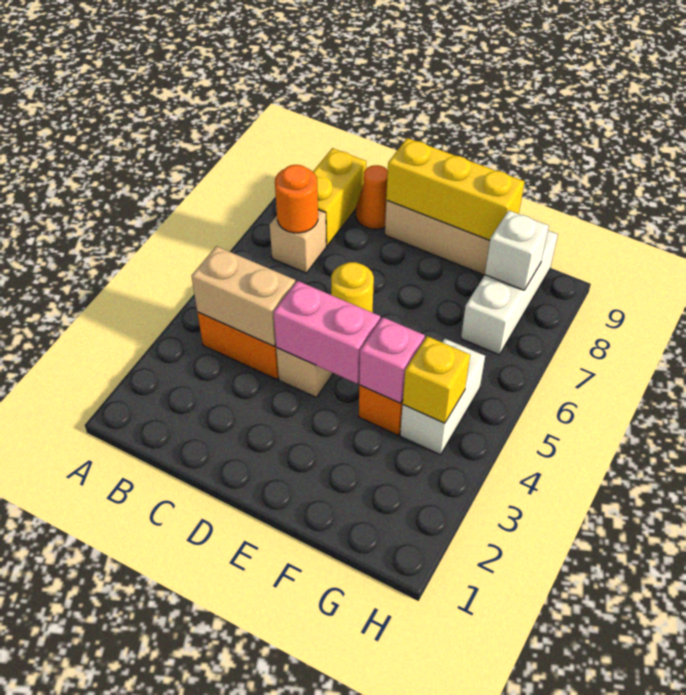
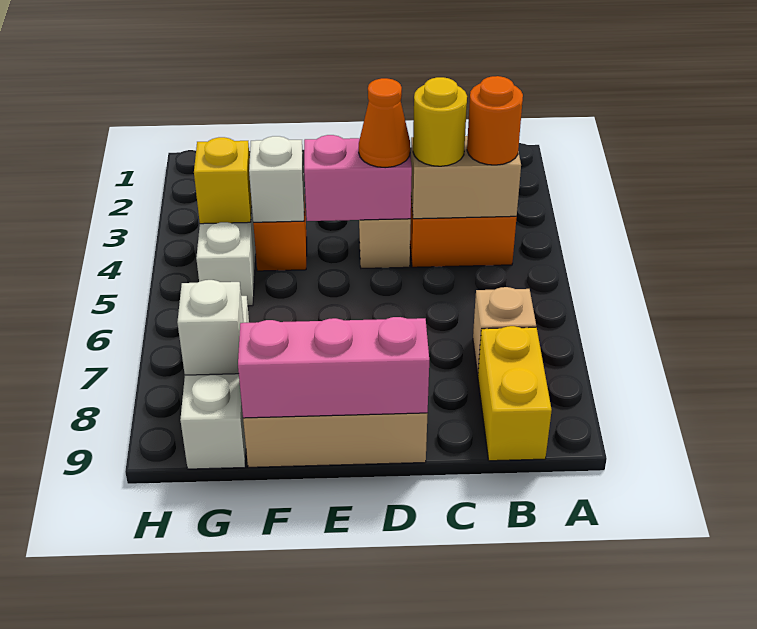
orange 1x1 round brick [275,165,318,233] -> orange 1x1 round brick moved to [467,76,523,165]
orange 1x1 cone [356,165,388,229] -> orange 1x1 cone moved to [359,78,410,168]
yellow 1x1 round brick [331,262,374,313] -> yellow 1x1 round brick moved to [413,77,467,166]
yellow 1x3 brick [386,138,525,240] -> pink 1x3 brick [238,317,429,418]
pink 1x1 brick [359,317,425,403] -> white 1x1 brick [249,136,304,222]

